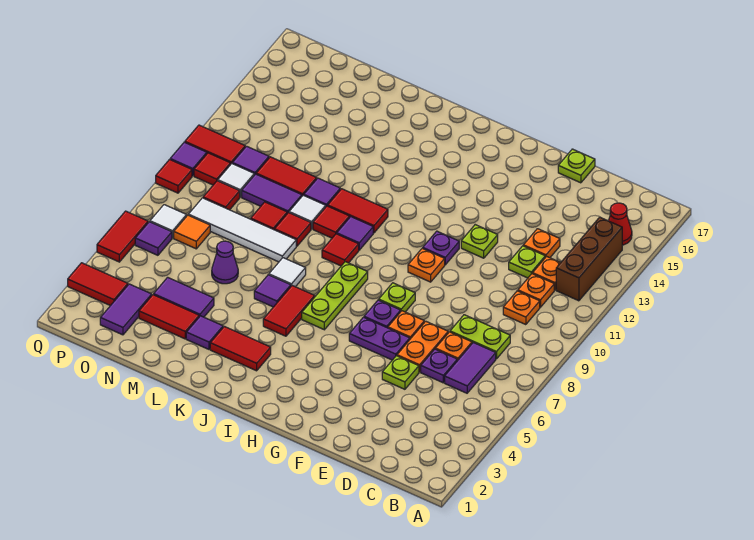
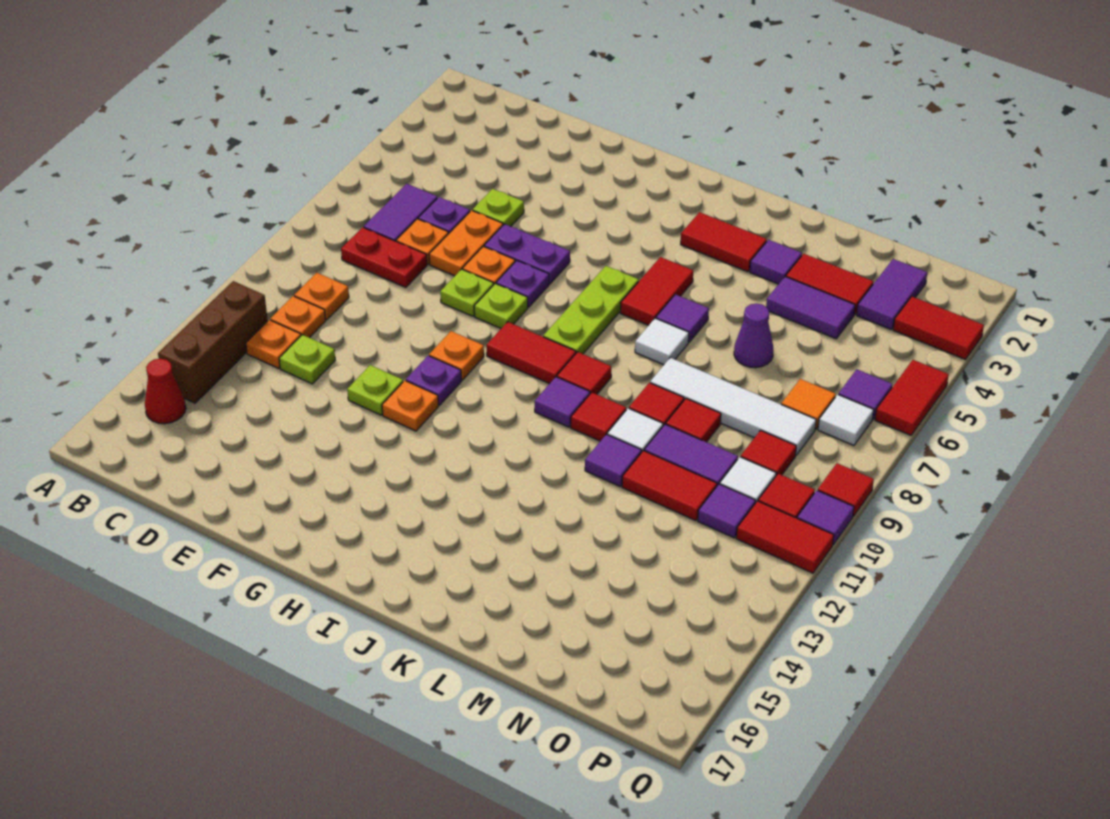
lime 1x2 plate [450,315,510,359] -> red 1x2 plate [341,227,427,287]
orange 1x1 plate [523,229,560,258] -> orange 1x1 plate moved to [382,381,438,431]
lime 1x1 plate [558,149,595,183] -> lime 1x1 plate moved to [440,269,494,316]
red 1x2 tile [328,189,388,233] -> red 1x2 tile moved to [486,322,576,384]

